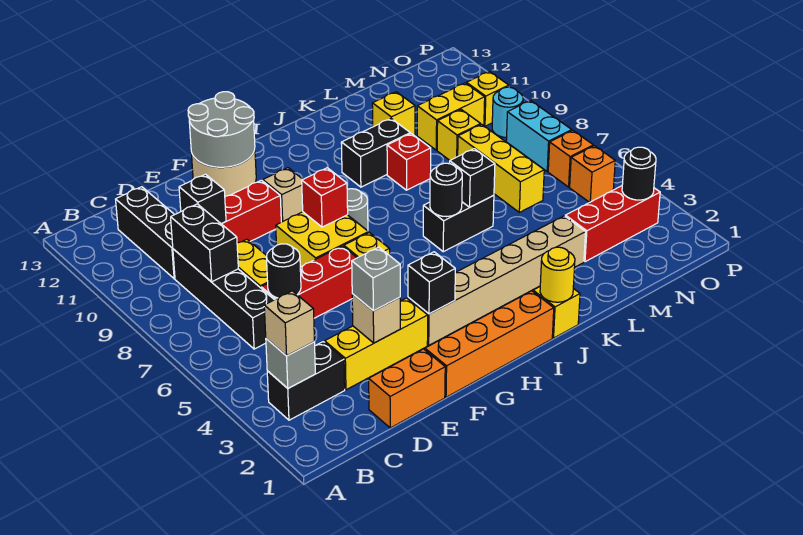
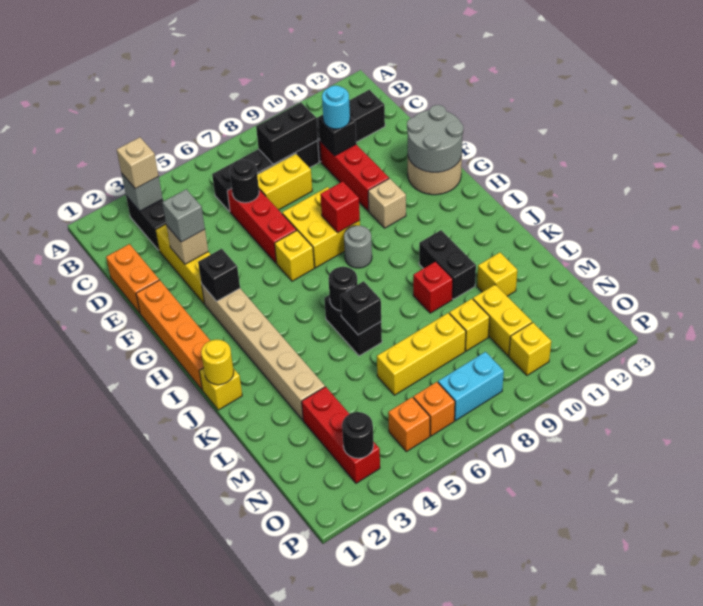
cyan 1x1 round brick [492,87,523,138] -> cyan 1x1 round brick moved to [322,85,350,129]

